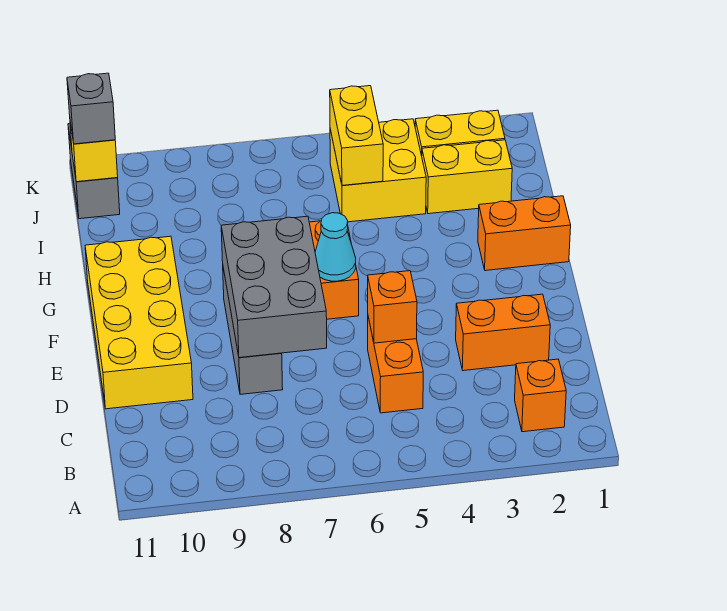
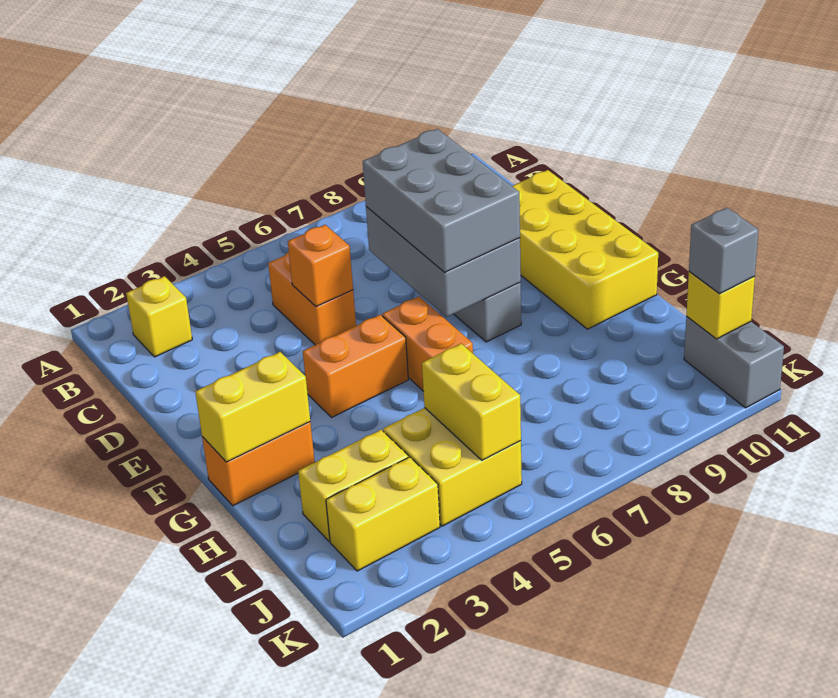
orange 1x1 brick [515,359,566,432] -> yellow 1x1 brick [126,276,192,357]
orange 1x2 brick [456,294,550,371] -> orange 1x2 brick moved to [303,315,408,418]
none -> grey 2x3 brick [363,129,520,273]
cyan 1x1 cone [315,213,356,281] -> none
none -> yellow 1x2 brick [195,352,310,462]

